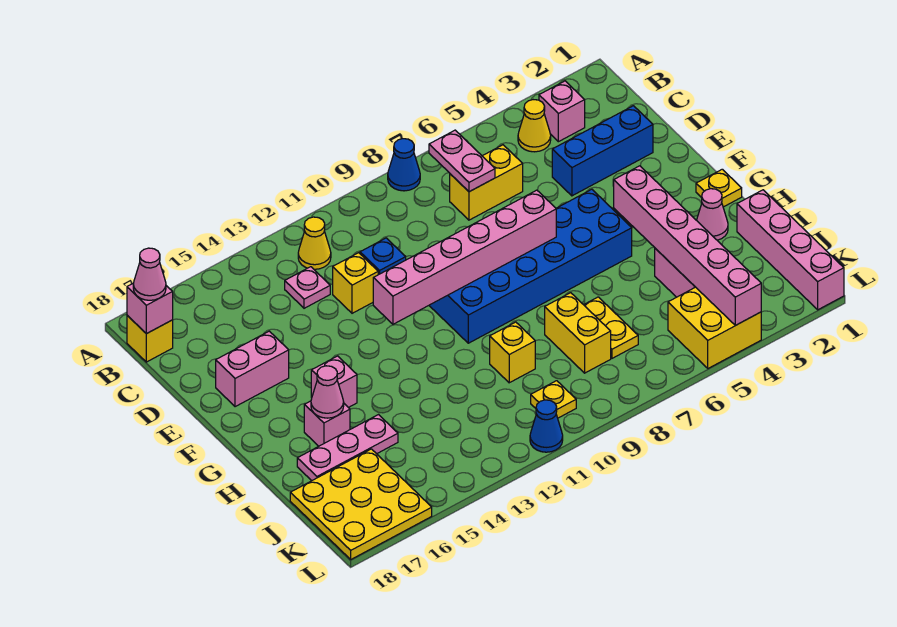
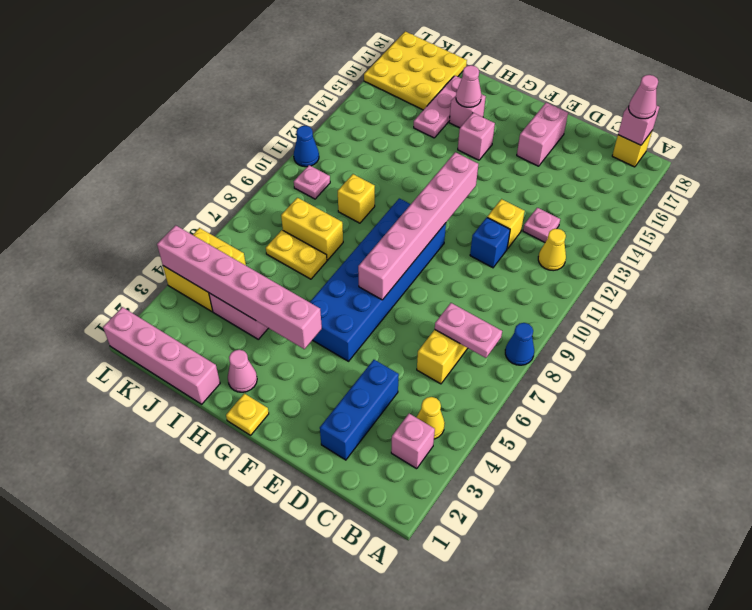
yellow 1x1 plate [531,381,576,418] -> pink 1x1 plate [294,165,330,199]

